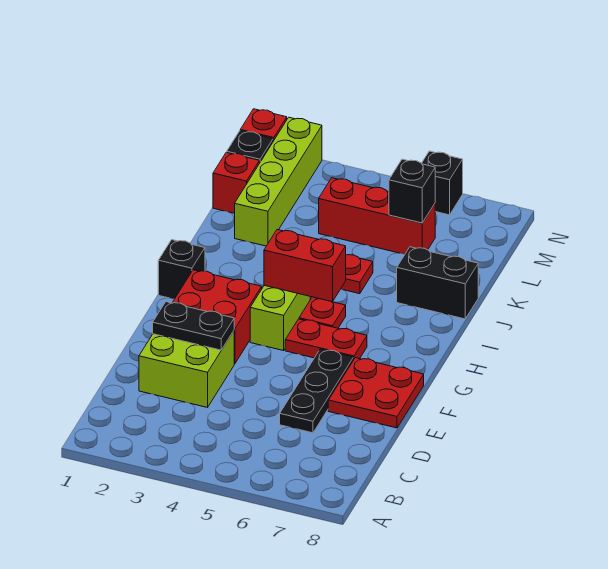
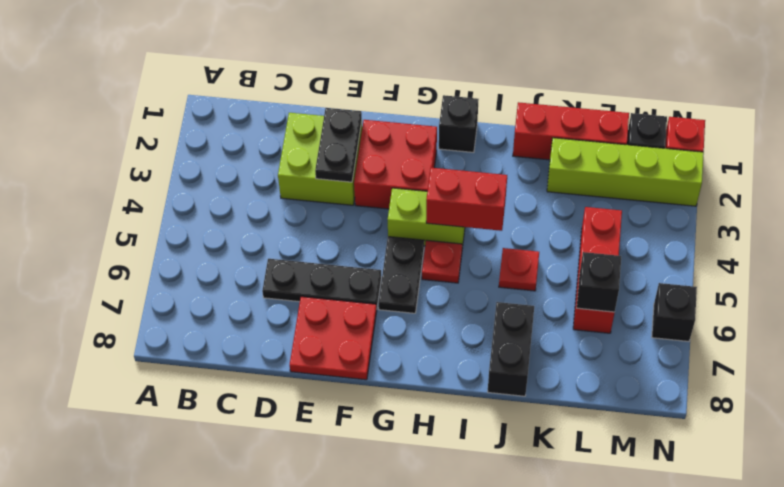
red 1x2 plate [285,319,367,360] -> black 1x2 plate [378,237,424,313]
red 1x2 brick [264,230,346,302] -> red 1x2 brick turned to [426,168,507,231]
red 1x1 brick [213,152,260,213] -> red 1x3 brick [513,102,629,160]

